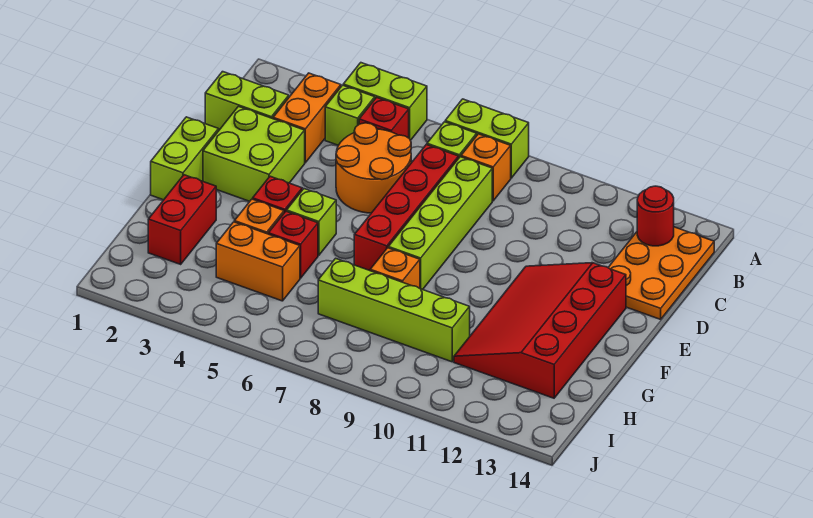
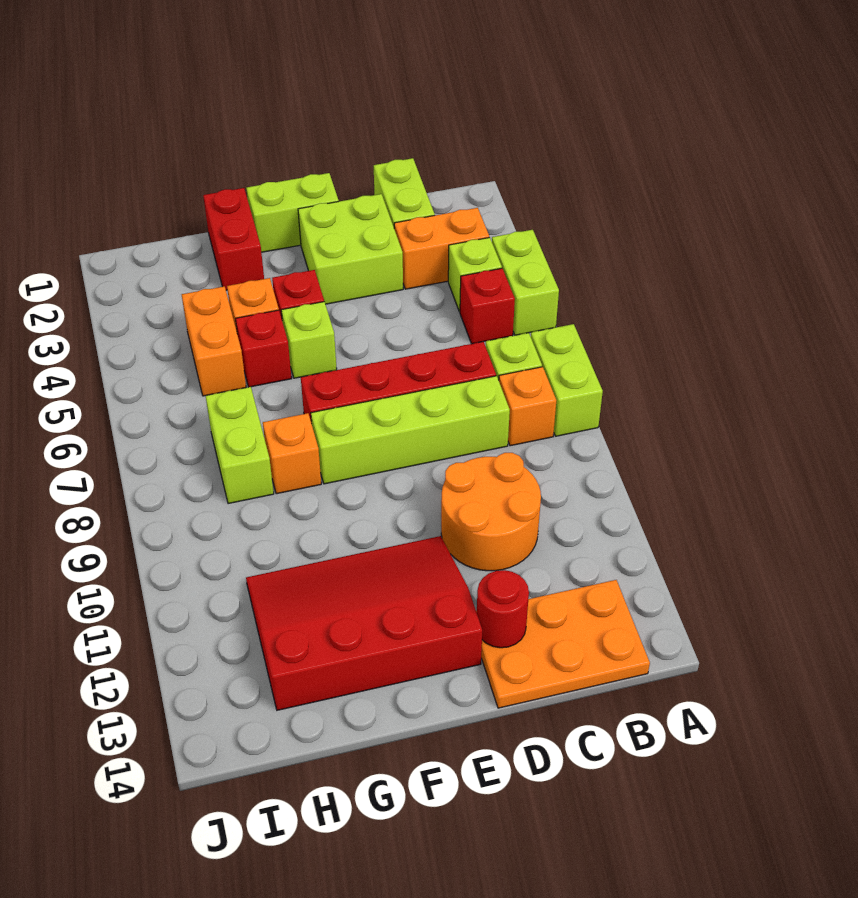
red 1x1 round brick [637,186,674,246] -> red 1x1 round brick moved to [477,570,529,648]
orange 2x2 round brick [336,123,411,213] -> orange 2x2 round brick moved to [441,453,541,571]
red 1x2 brick [148,175,216,264] -> red 1x2 brick turned to [203,188,264,290]
lime 1x4 brick [318,258,470,362] -> lime 1x2 brick [206,387,274,504]

